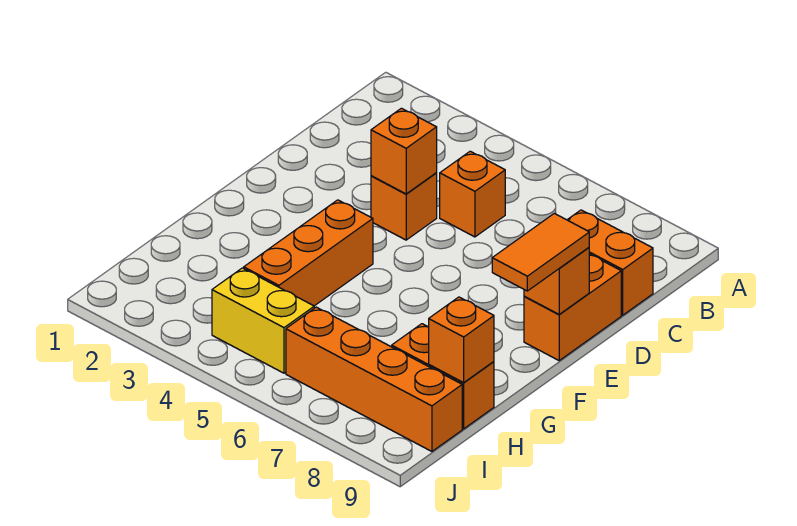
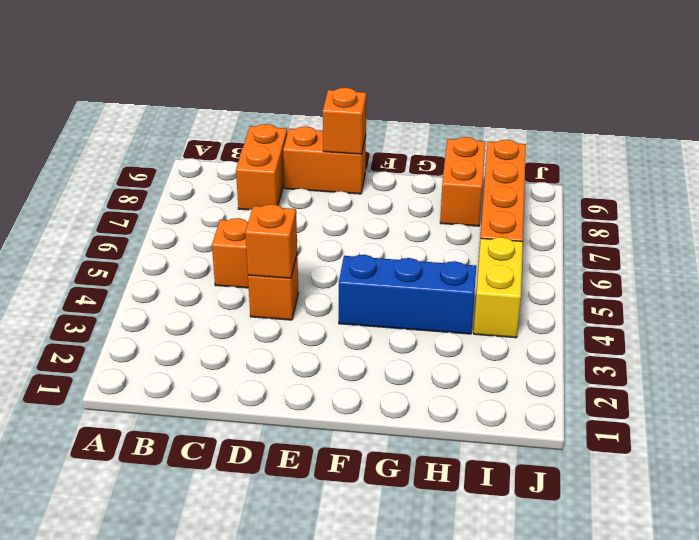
orange 1x2 tile [492,213,589,291] -> none
orange 1x3 brick [244,200,373,306] -> blue 1x3 brick [339,255,476,334]
orange 1x1 brick [429,297,494,383] -> none

